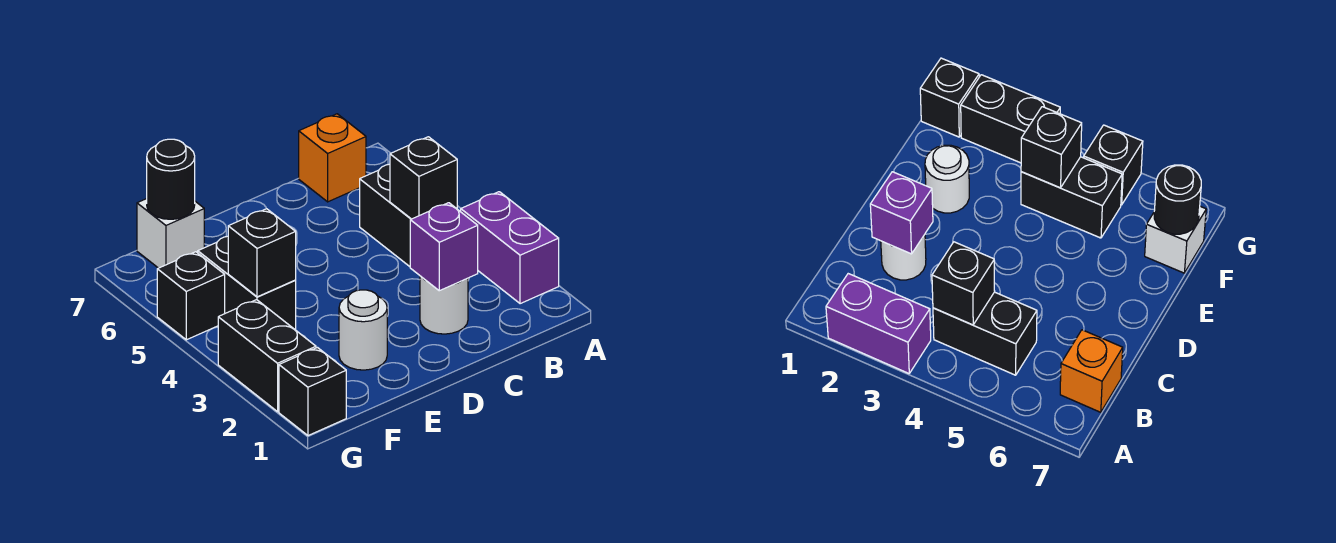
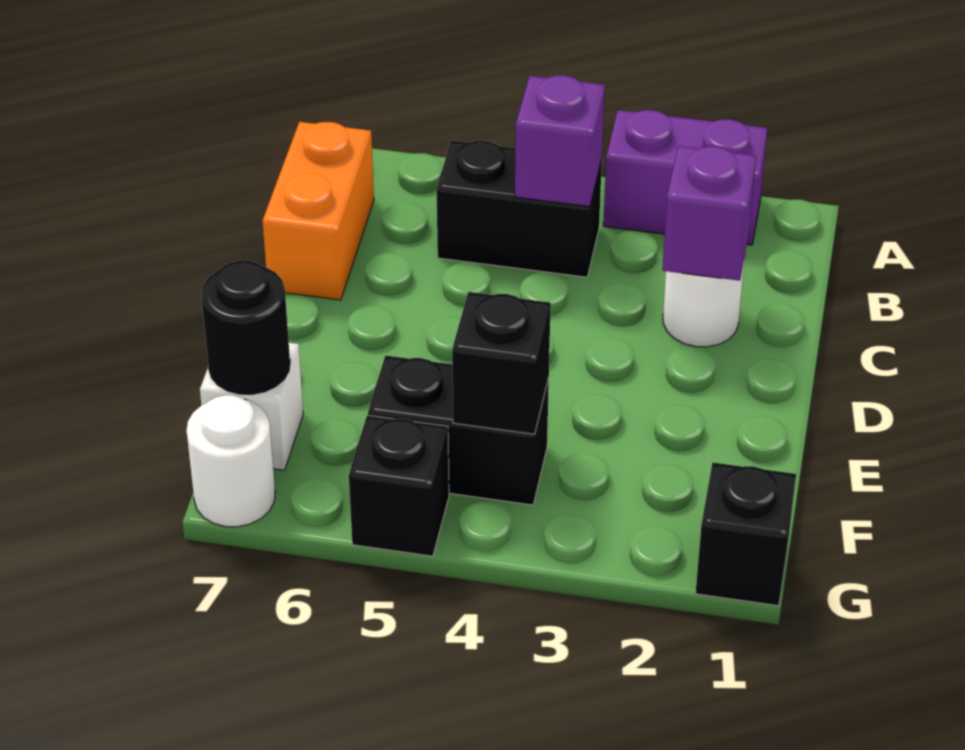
black 1x1 brick [390,137,457,219] -> purple 1x1 brick [515,75,605,207]
orange 1x1 brick [299,114,366,202] -> orange 1x2 brick [263,122,374,300]
white 1x1 round brick [339,290,387,370] -> white 1x1 round brick moved to [186,395,275,527]
black 1x2 brick [218,300,316,412] -> none

